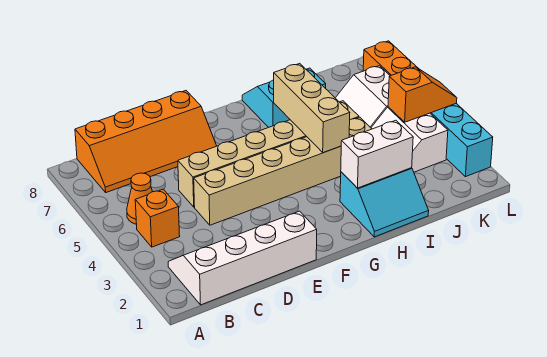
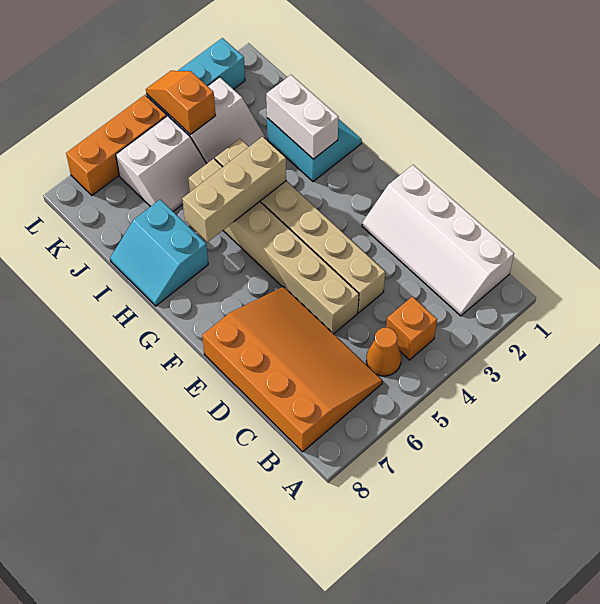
orange 2x4 slope [75,91,216,193] -> orange 3x4 slope [202,287,382,452]

